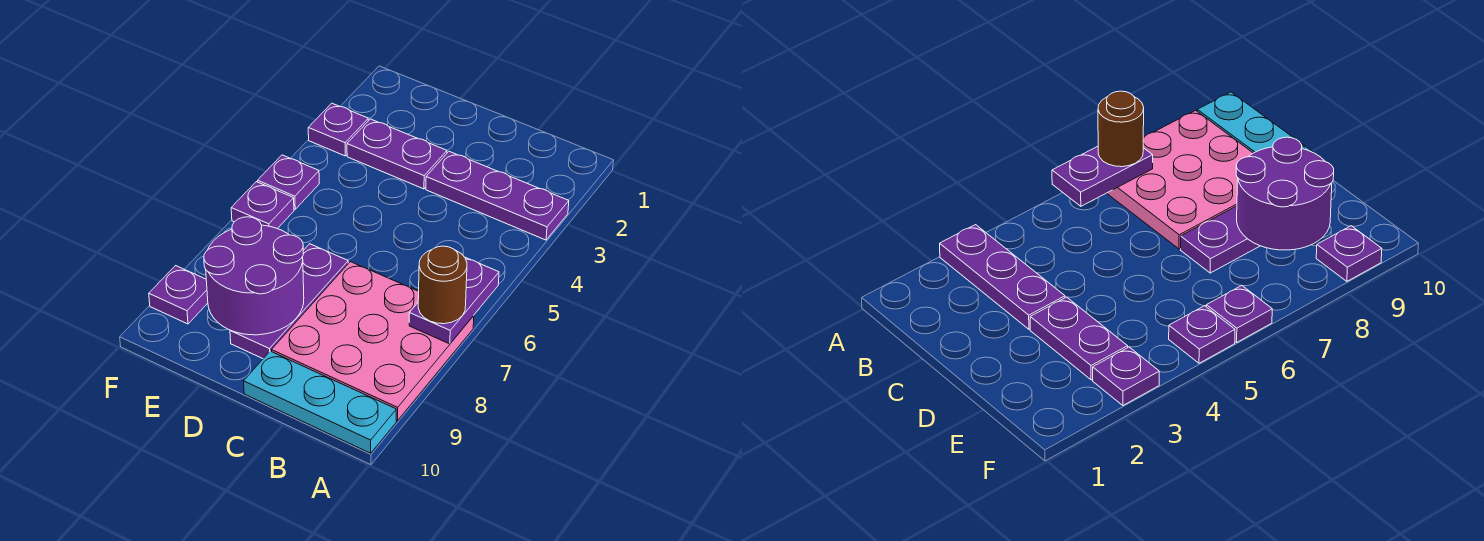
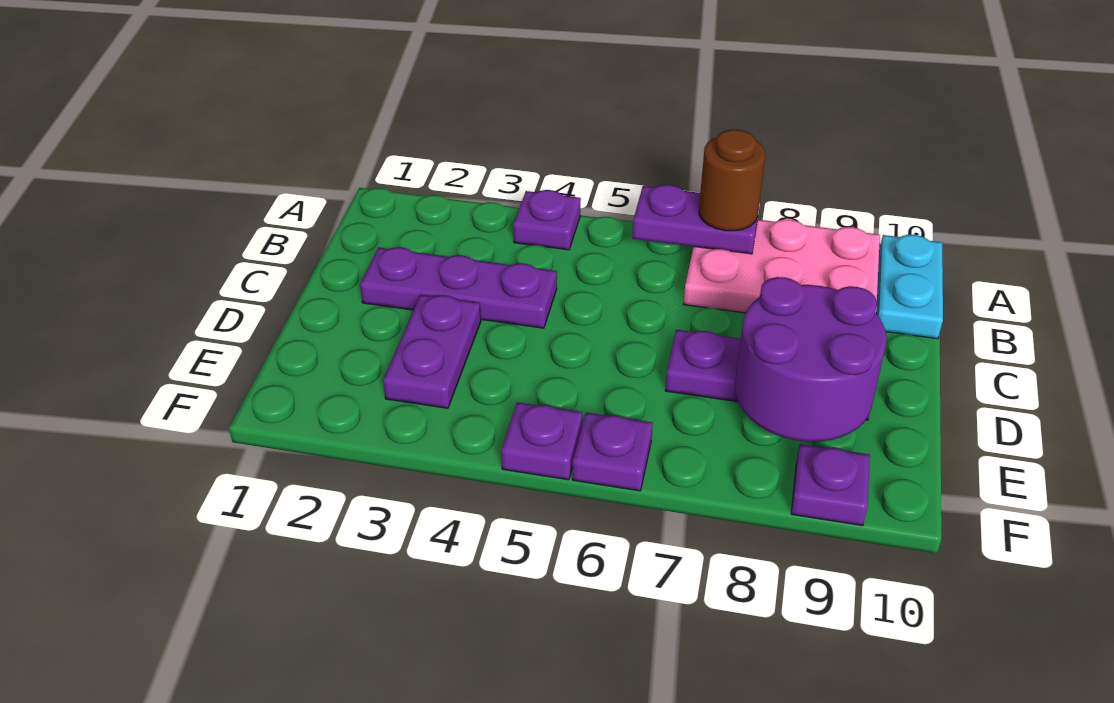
purple 1x3 plate [426,152,569,240] -> purple 1x3 plate turned to [360,247,557,328]
pink 3x3 plate [272,262,474,421] -> pink 2x3 plate [684,219,880,313]
cyan 1x3 plate [244,351,396,453] -> cyan 1x2 plate [876,235,943,339]
purple 1x1 plate [308,103,368,156] -> purple 1x1 plate moved to [513,190,581,250]

